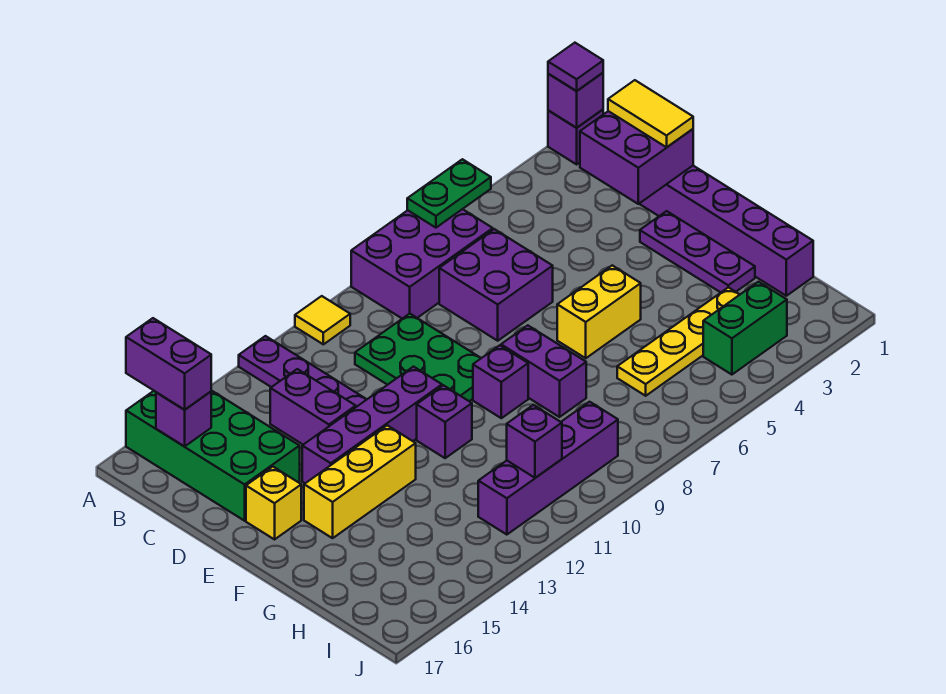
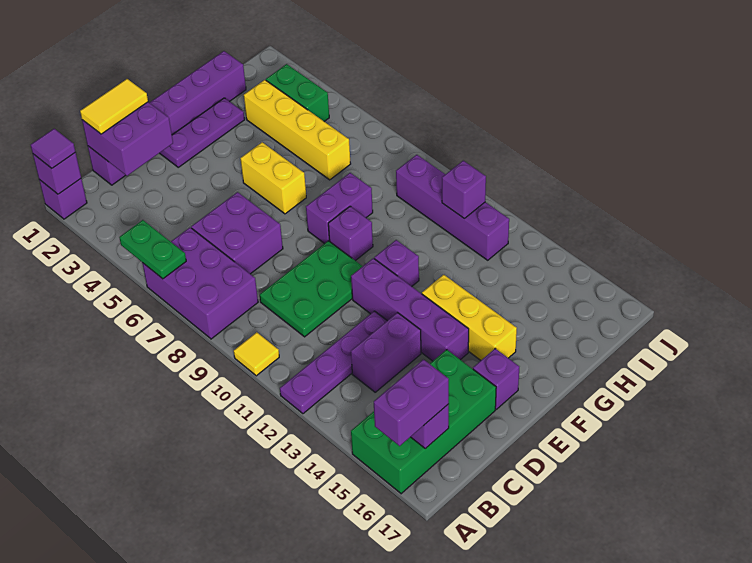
yellow 1x1 brick [246,467,301,539] -> purple 1x1 brick [473,349,519,409]
yellow 1x4 plate [617,287,740,396] -> yellow 1x4 brick [244,80,351,180]

